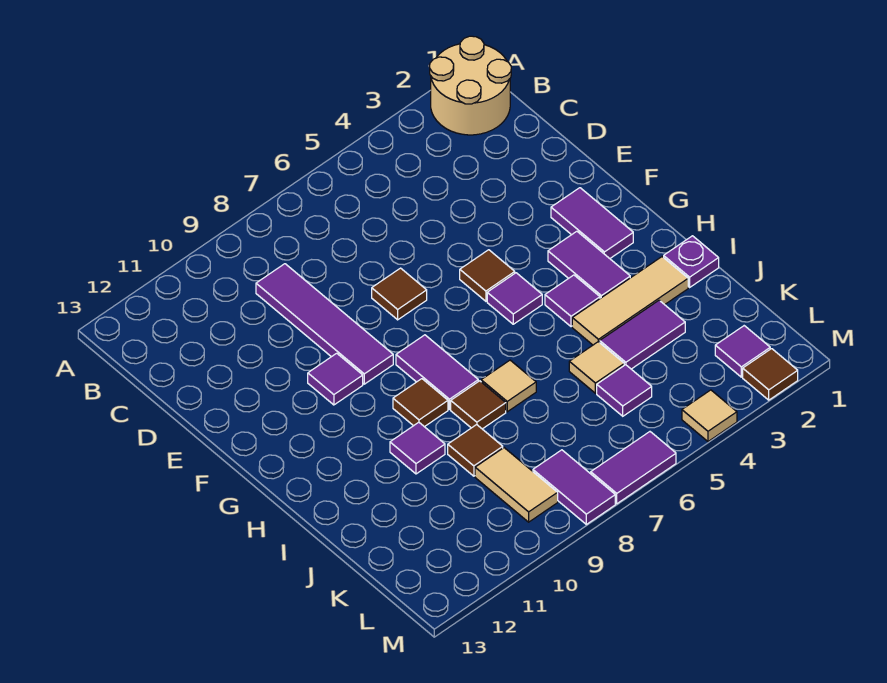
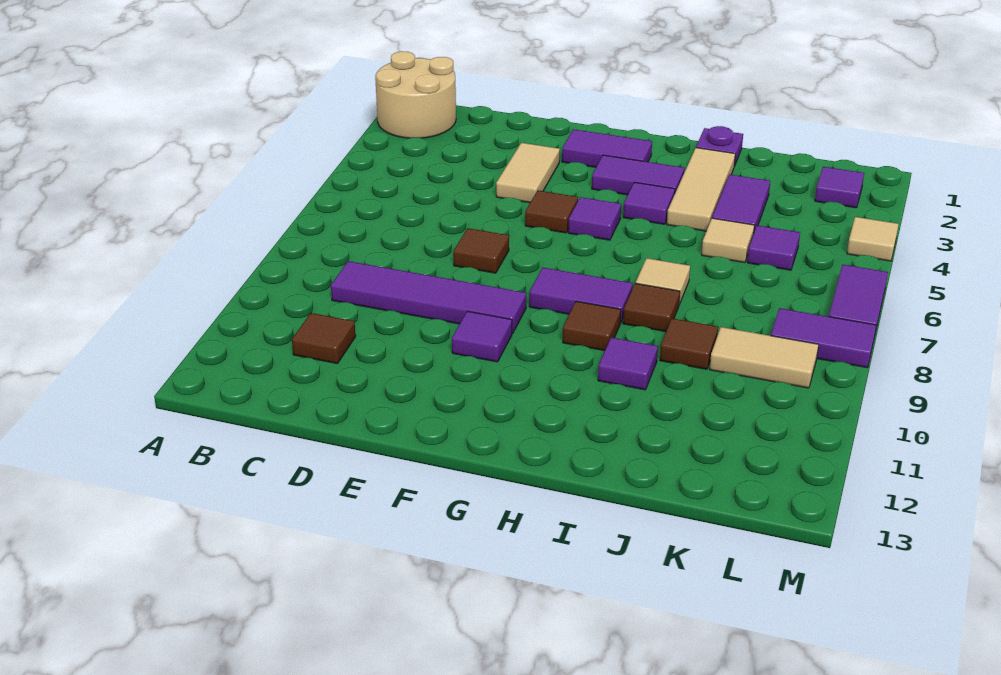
none -> tan 1x2 tile [496,143,560,203]
brown 1x1 tile [743,349,798,400] -> brown 1x1 tile moved to [292,313,356,364]

